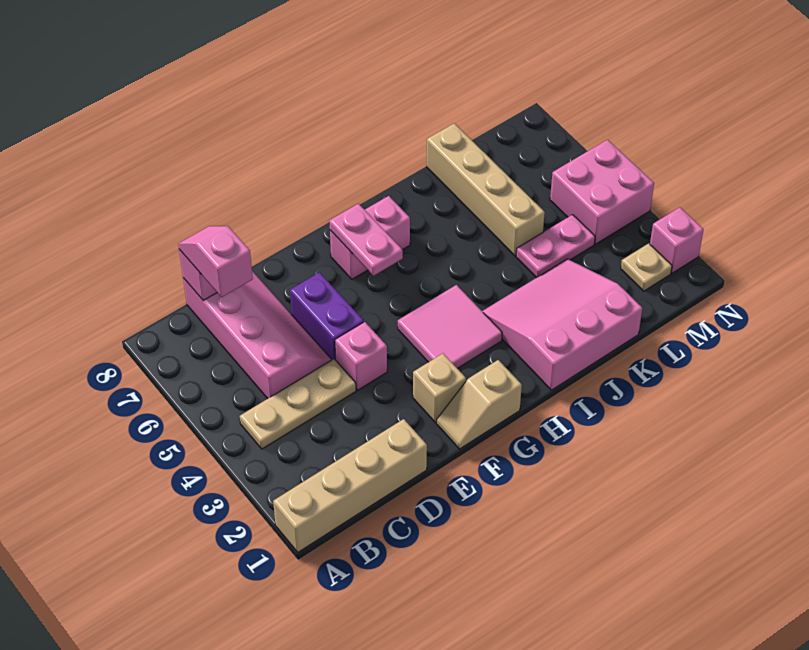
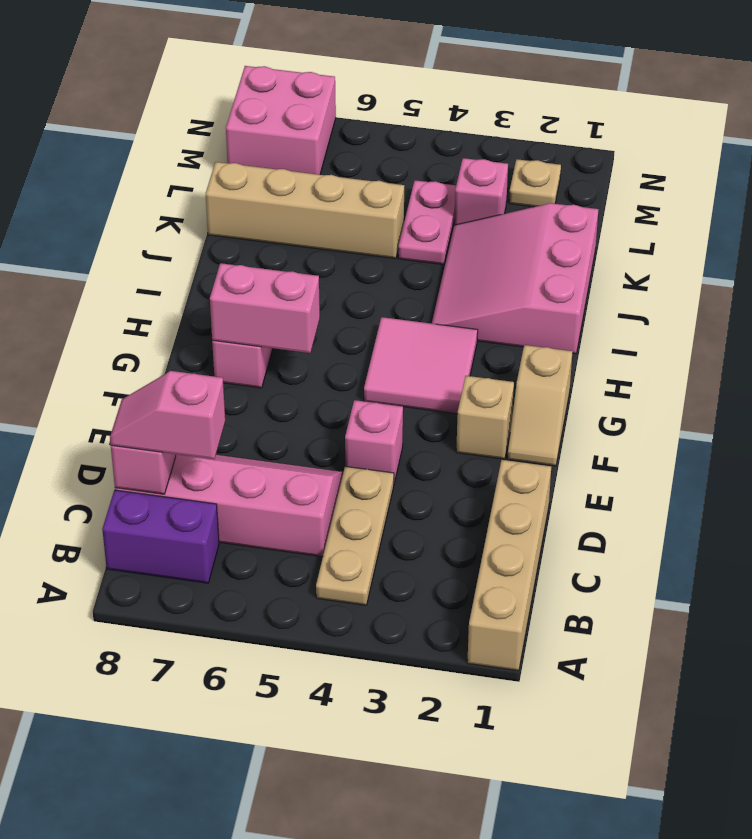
purple 1x2 brick [290,273,364,360] -> purple 1x2 brick moved to [102,490,219,583]
pink 1x2 plate [329,204,403,276] -> pink 1x2 brick [210,263,320,353]
pink 2x2 brick [550,140,654,244] -> pink 2x2 brick moved to [226,66,336,175]
pink 1x1 brick [650,207,704,273] -> pink 1x1 brick moved to [454,158,508,225]

